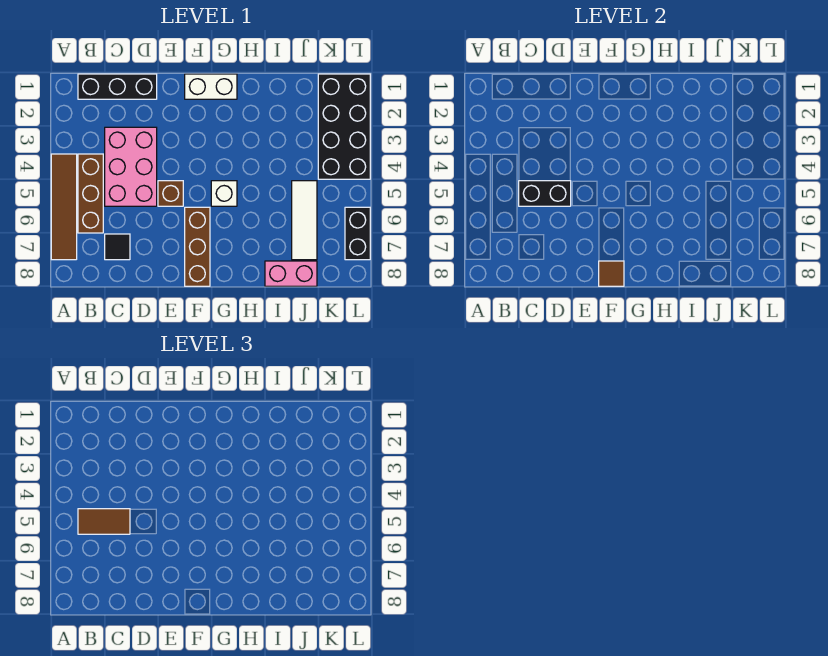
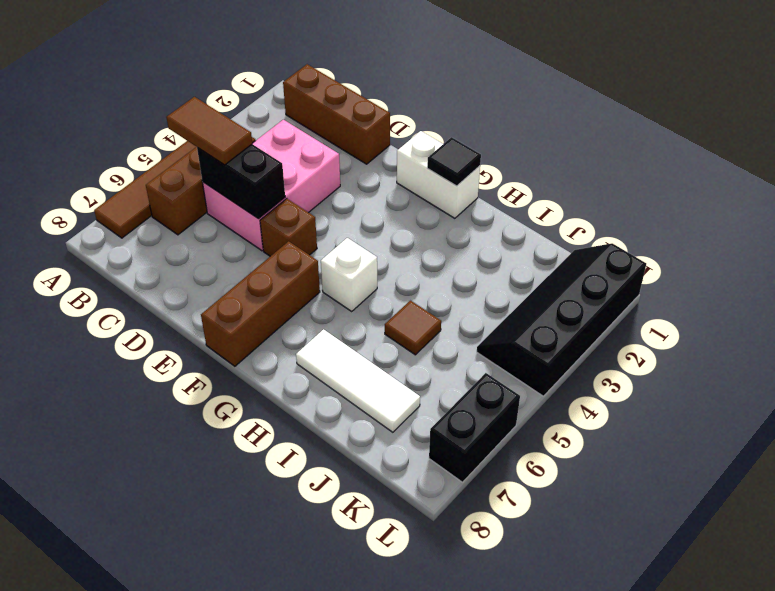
black 1x3 brick [78,74,157,99] -> brown 1x3 brick [283,64,390,164]
black 1x1 tile [105,234,130,260] -> black 1x1 tile moved to [427,137,481,186]
brown 1x1 tile [599,261,624,286] -> brown 1x1 tile moved to [385,301,441,355]
pink 1x2 brick [265,261,317,286] -> none
white 1x3 tile [292,181,317,260] -> white 1x3 tile turned to [296,329,420,432]
black 2x4 brick [318,74,370,179] -> black 2x4 slope [477,243,646,396]

